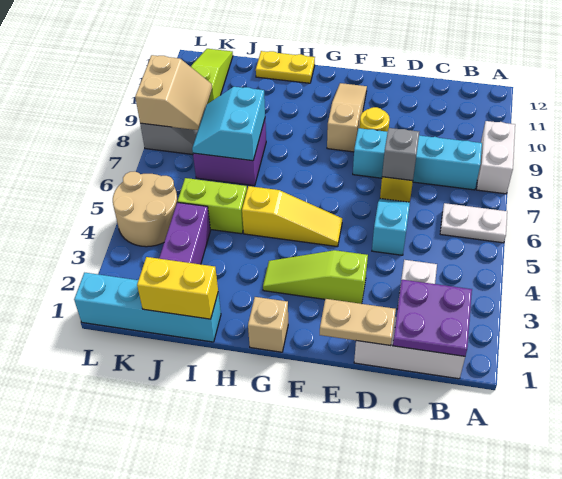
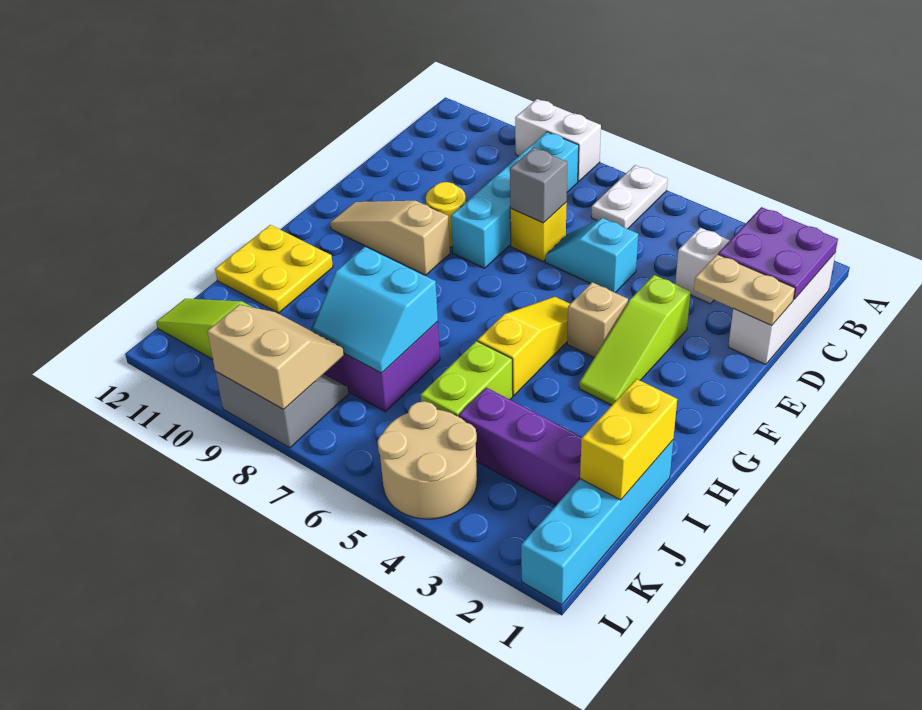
tan 1x2 plate [320,299,396,346] -> tan 1x2 plate turned to [694,254,795,325]
tan 1x1 brick [248,297,288,352] -> tan 1x1 brick moved to [567,282,628,358]
yellow 1x2 plate [256,51,315,83] -> yellow 2x2 plate [215,225,333,313]

